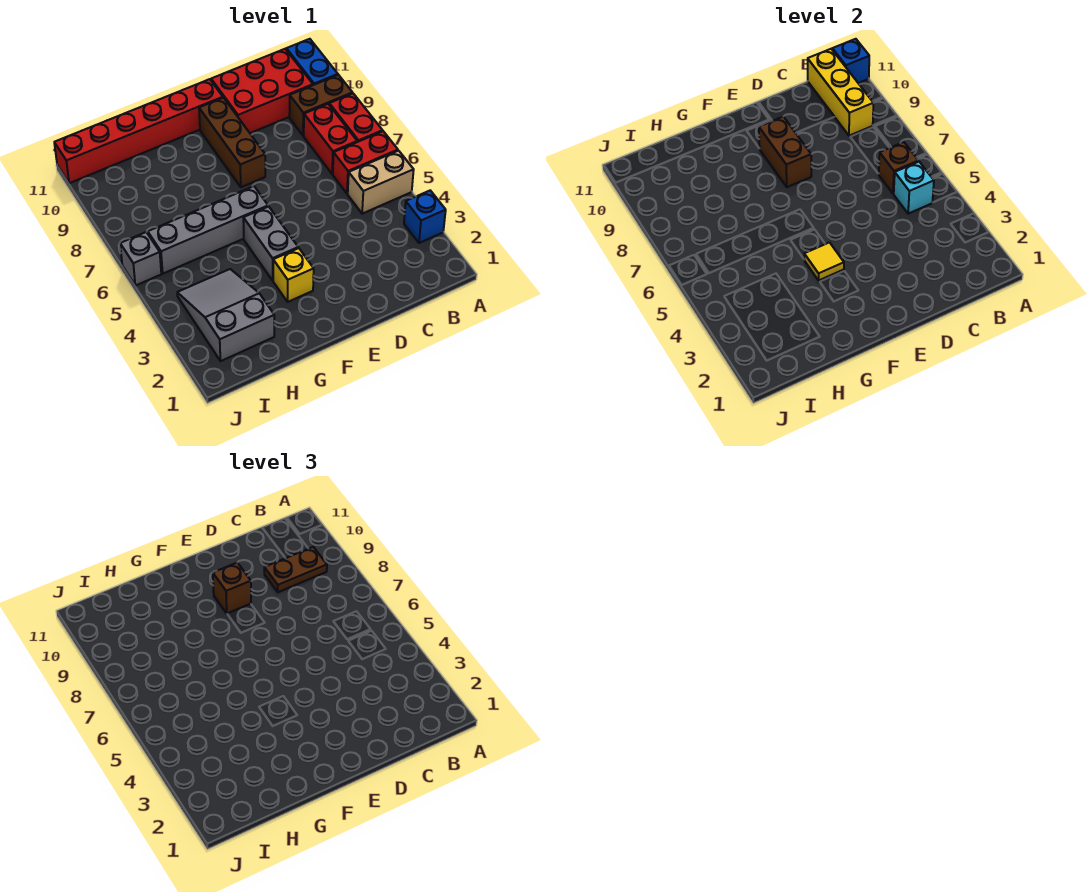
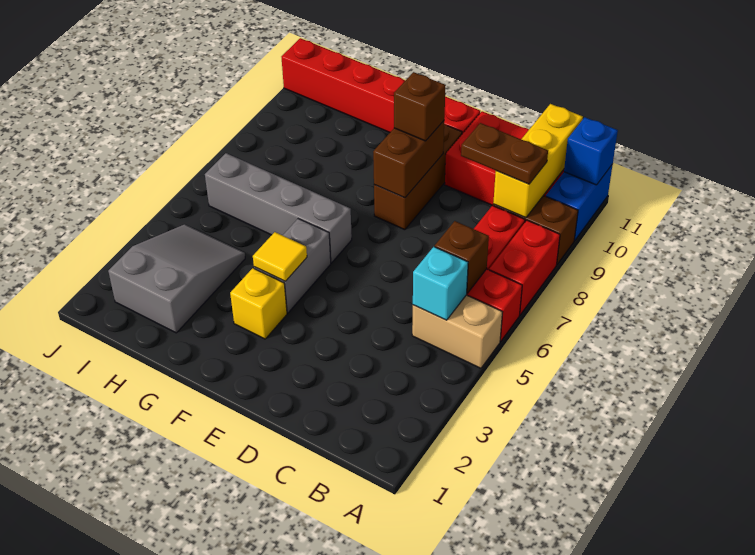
blue 1x1 brick [404,191,446,243] -> none
grey 1x1 brick [120,232,161,286] -> none

